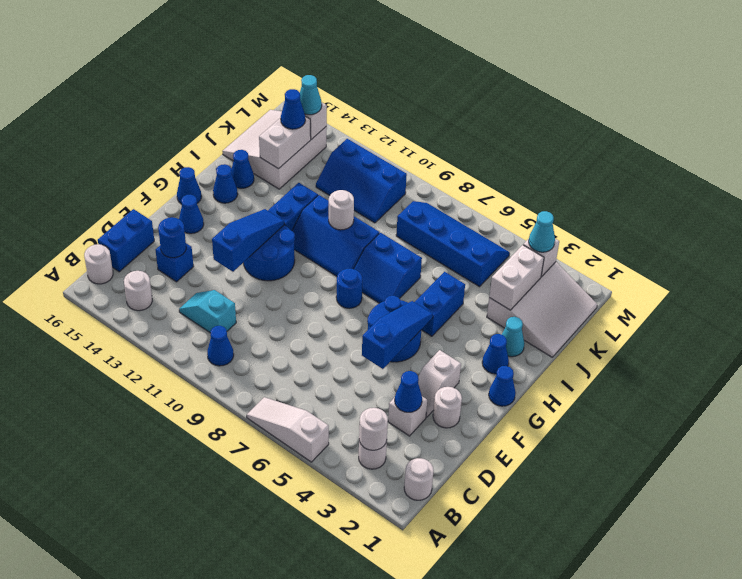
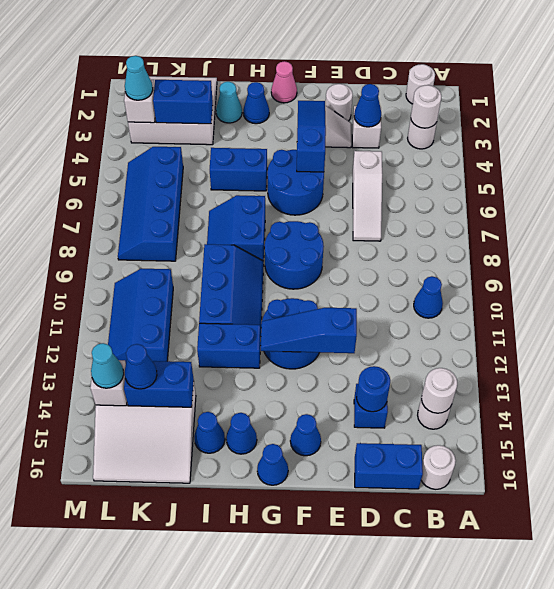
white 1x3 slope [247,397,329,462] -> white 1x3 slope moved to [353,151,382,241]
cyan 1x2 slope [179,290,236,333] -> none
blue 1x3 slope [362,301,433,369] -> blue 1x3 slope turned to [297,101,326,172]
blue 1x1 cone [489,366,516,406] -> pink 1x1 cone [271,61,297,103]
blue 1x1 round brick [336,269,362,308] -> blue 2x2 round brick [265,221,324,289]
blue 2x2 slope [354,233,422,303] -> blue 2x2 slope turned to [207,195,265,261]
white 1x1 round brick [329,190,354,230] -> white 1x1 round brick moved to [421,368,457,413]
white 1x2 brick [489,245,544,310] -> blue 1x2 brick [153,80,213,124]
white 1x2 brick [259,117,311,169] -> blue 1x2 brick [124,361,194,407]
blue 2x3 slope [316,139,407,223] -> blue 2x3 slope turned to [108,269,173,362]

